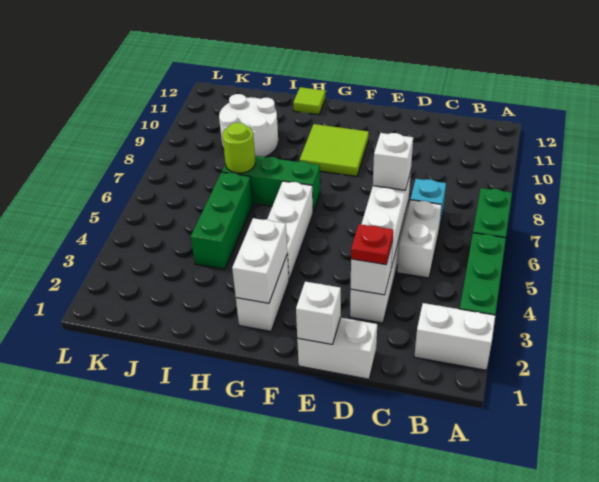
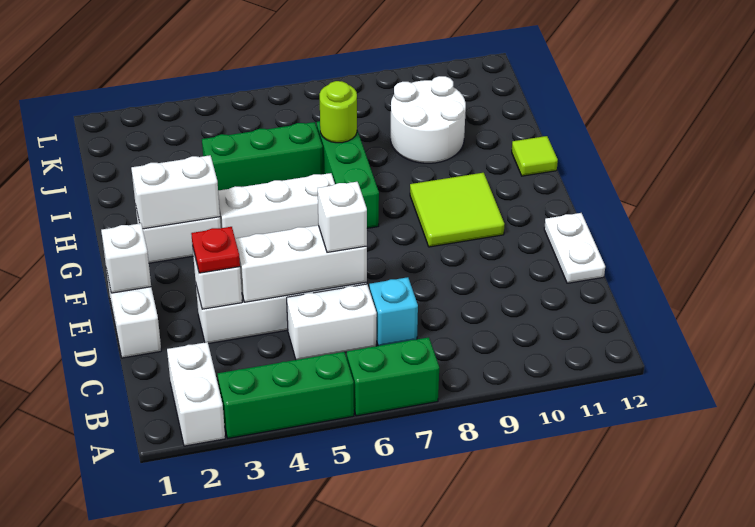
none -> white 1x2 plate [544,213,605,283]

